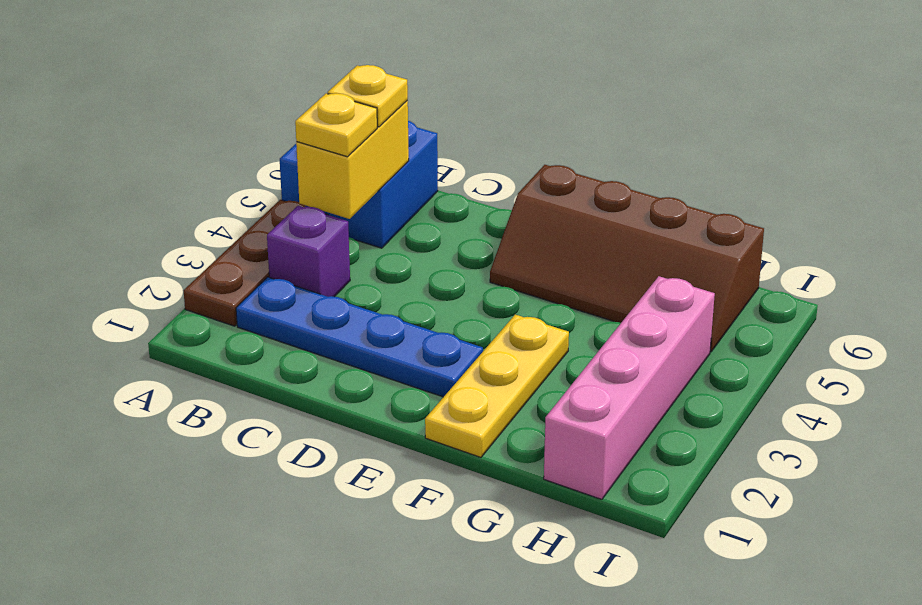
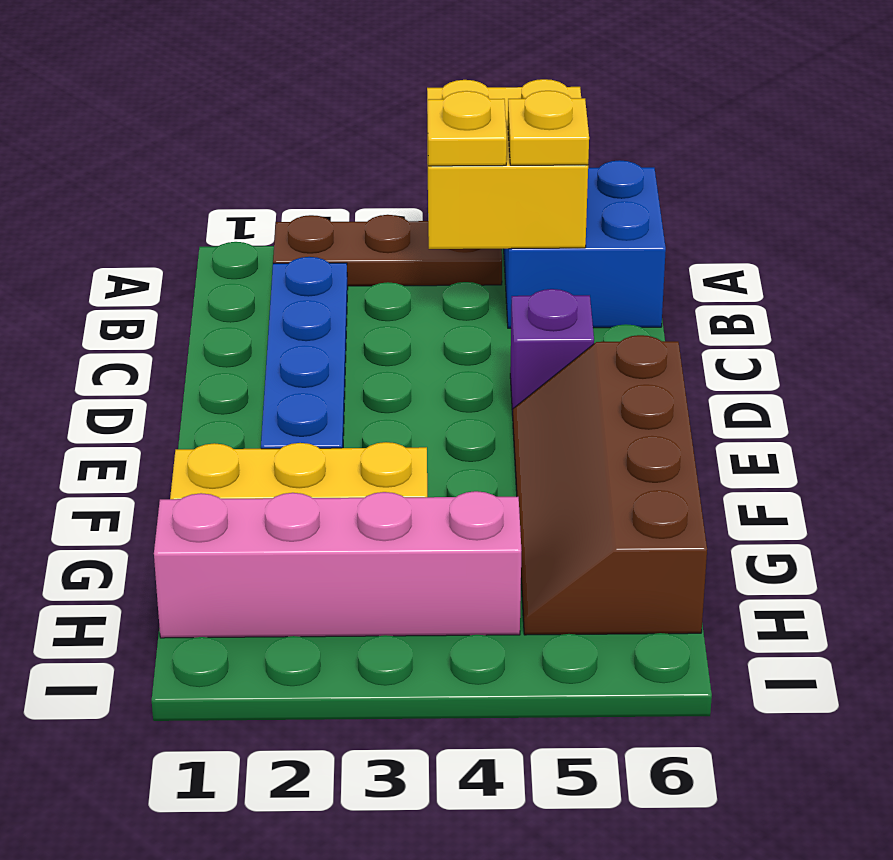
purple 1x1 brick [267,206,350,297] -> purple 1x1 brick moved to [510,289,594,416]
yellow 1x2 brick [296,101,409,219] -> yellow 2x2 brick [427,79,588,249]

